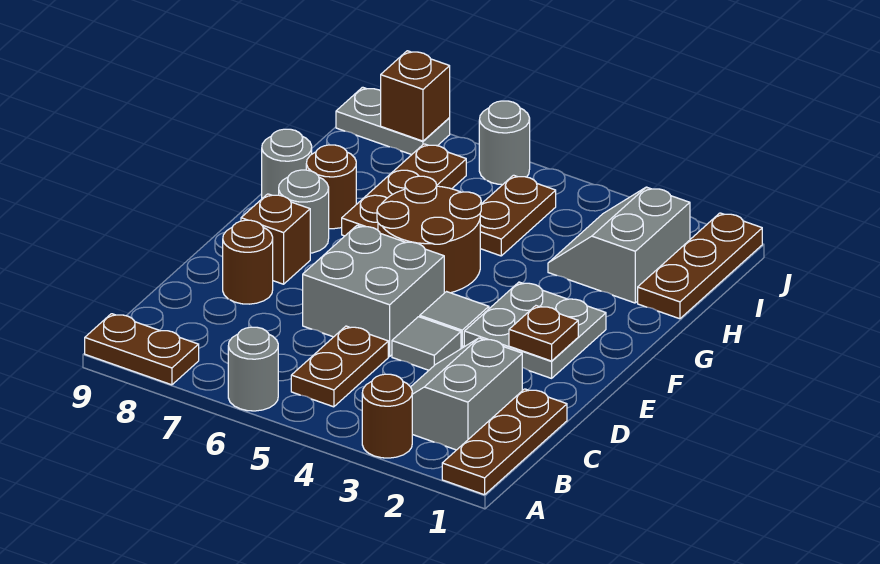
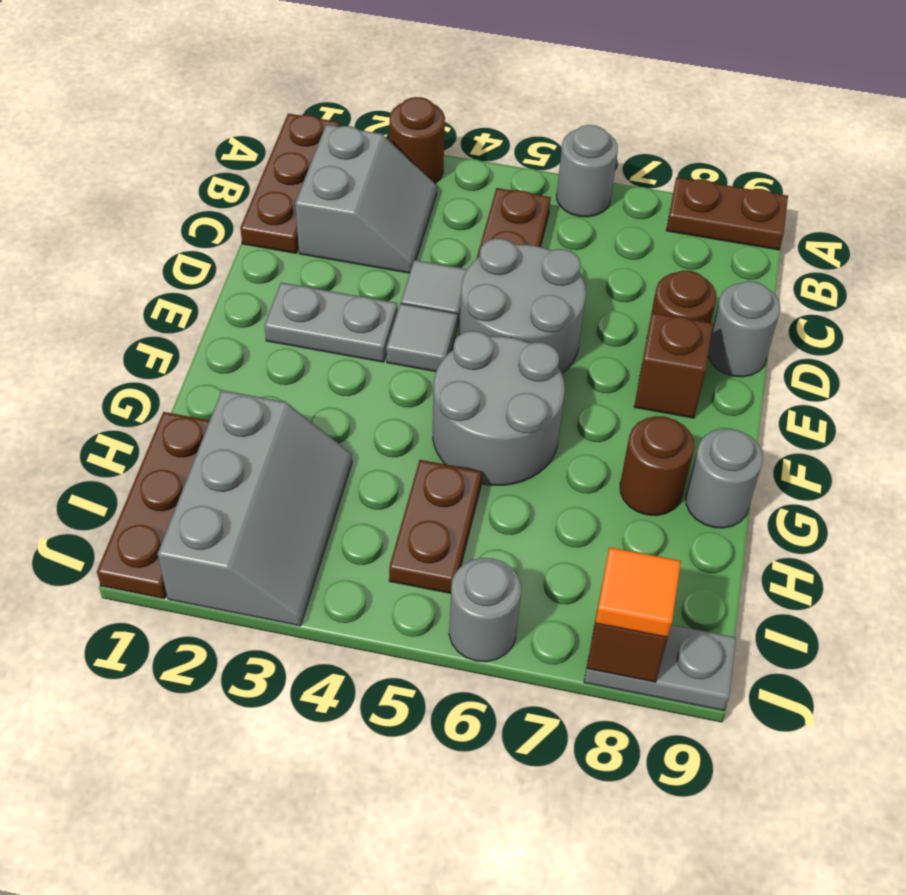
grey 2x2 brick [303,225,444,356] -> grey 2x2 round brick [459,238,586,373]
grey 2x2 plate [464,282,606,378] -> grey 1x2 plate [264,283,397,362]
brown 1x1 plate [509,306,578,361] -> none
brown 2x2 round brick [377,176,481,293] -> grey 2x2 round brick [433,331,565,485]
grey 1x1 round brick [279,170,329,253] -> grey 1x1 round brick moved to [708,281,780,377]
brown 1x3 plate [342,144,466,236] -> none
grey 2x2 slope [548,187,690,303] -> grey 2x3 slope [158,390,352,626]
none -> orange 1x1 tile [595,547,681,637]

